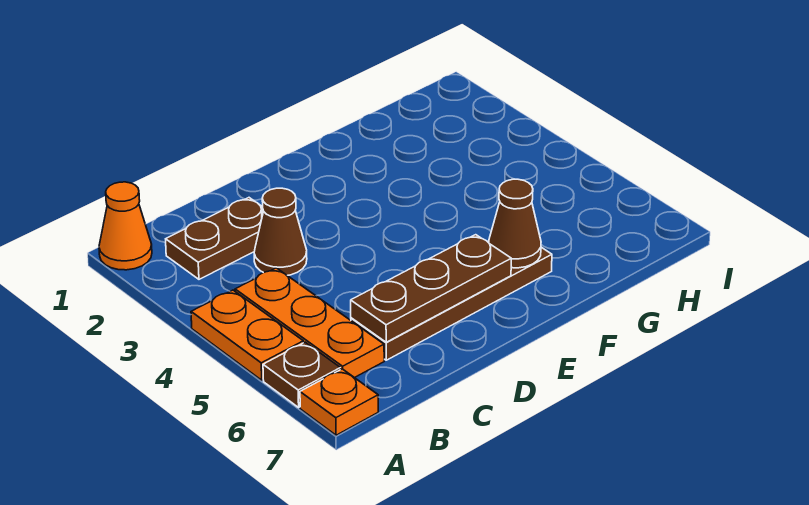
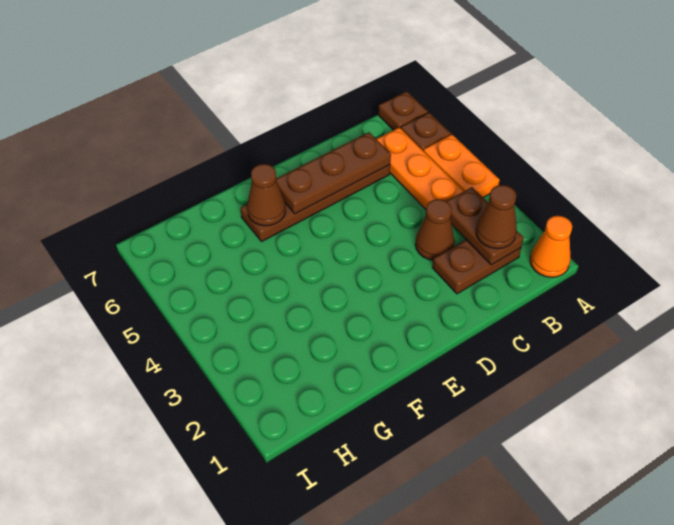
orange 1x1 plate [300,369,378,435] -> brown 1x1 plate [378,91,428,130]
none -> brown 1x2 plate [447,187,524,265]
none -> brown 1x1 cone [476,185,517,249]

